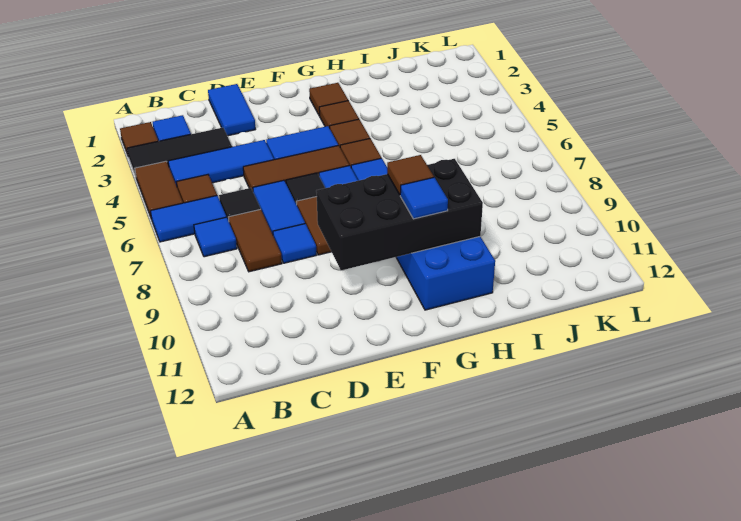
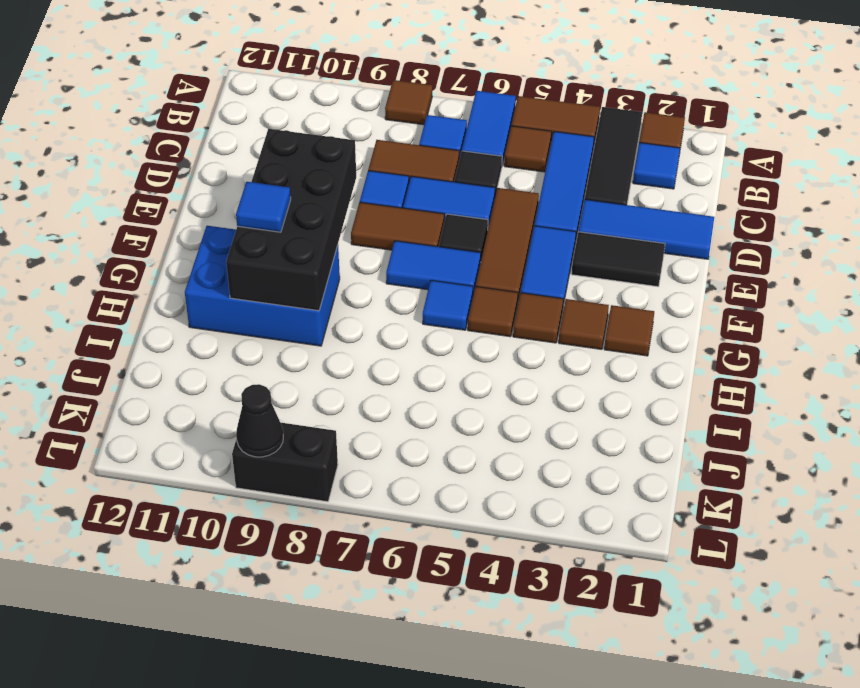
blue 1x2 tile [208,84,255,136] -> blue 1x3 tile [579,199,714,259]
none -> black 1x2 tile [572,232,665,287]
brown 1x1 tile [387,155,434,195] -> brown 1x1 tile moved to [385,80,432,125]
none -> black 1x2 brick [232,423,338,502]
none -> black 1x1 cone [236,384,283,457]

